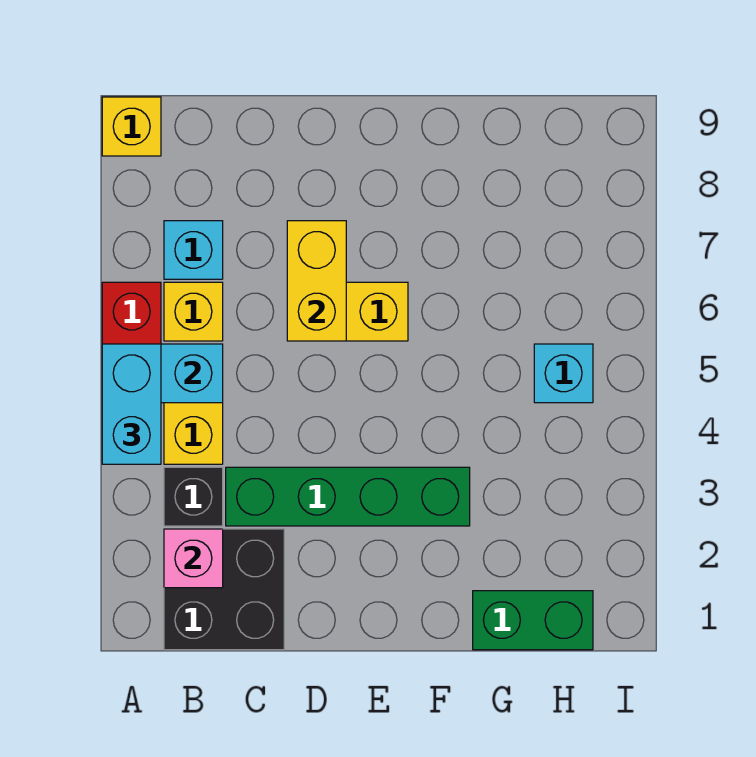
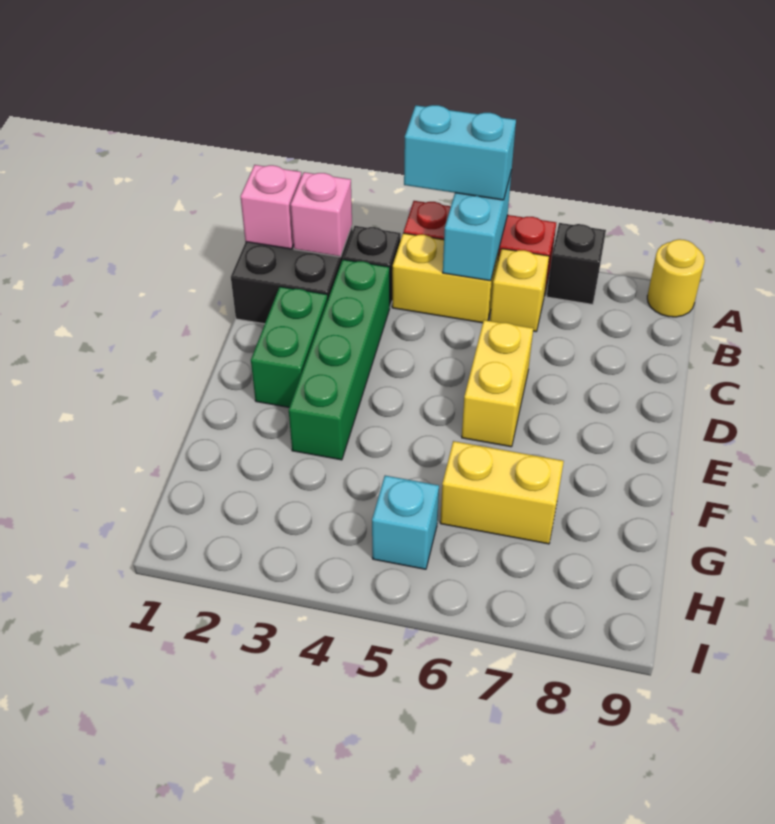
none -> black 1x1 brick [547,223,606,304]
yellow 1x1 brick [102,97,161,156] -> yellow 1x1 round brick [647,239,705,317]
none -> pink 1x1 brick [240,165,302,249]
cyan 1x1 brick [164,221,223,279] -> none
yellow 1x2 brick [287,221,346,341] -> yellow 1x2 brick moved to [440,441,564,544]
green 1x2 brick [473,591,593,650] -> green 1x2 brick moved to [251,287,328,407]

